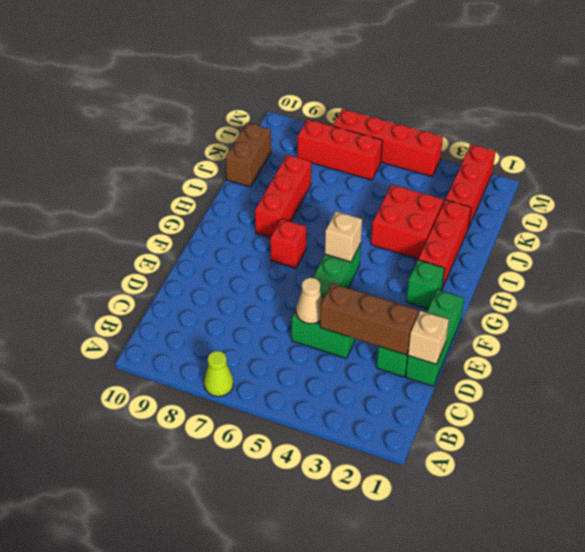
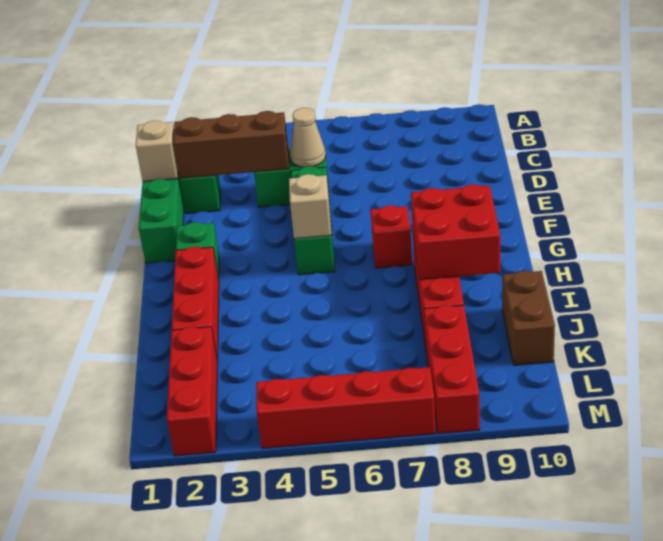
lime 1x1 cone [204,351,233,396] -> none
red 2x2 brick [371,185,444,259] -> red 2x2 brick moved to [411,184,500,280]
red 1x3 brick [298,119,382,180] -> red 1x3 brick turned to [424,305,480,434]

